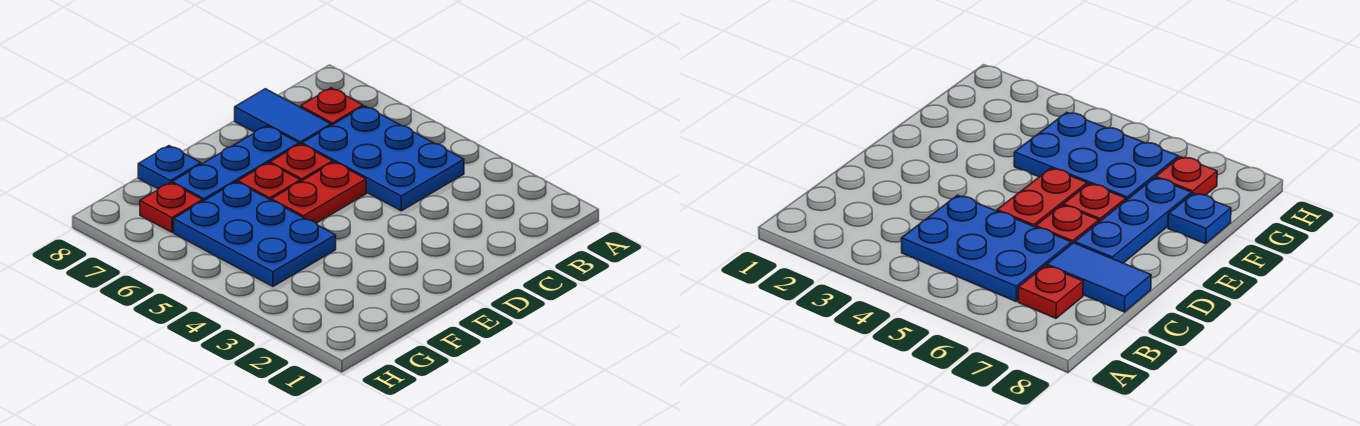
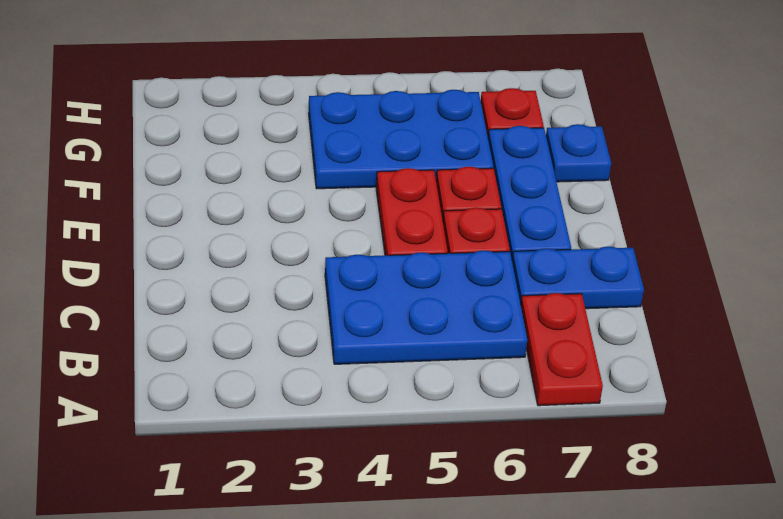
red 1x1 plate [301,88,363,125] -> red 1x2 plate [521,293,603,406]
blue 1x2 tile [235,89,331,144] -> blue 1x2 plate [512,247,644,309]

